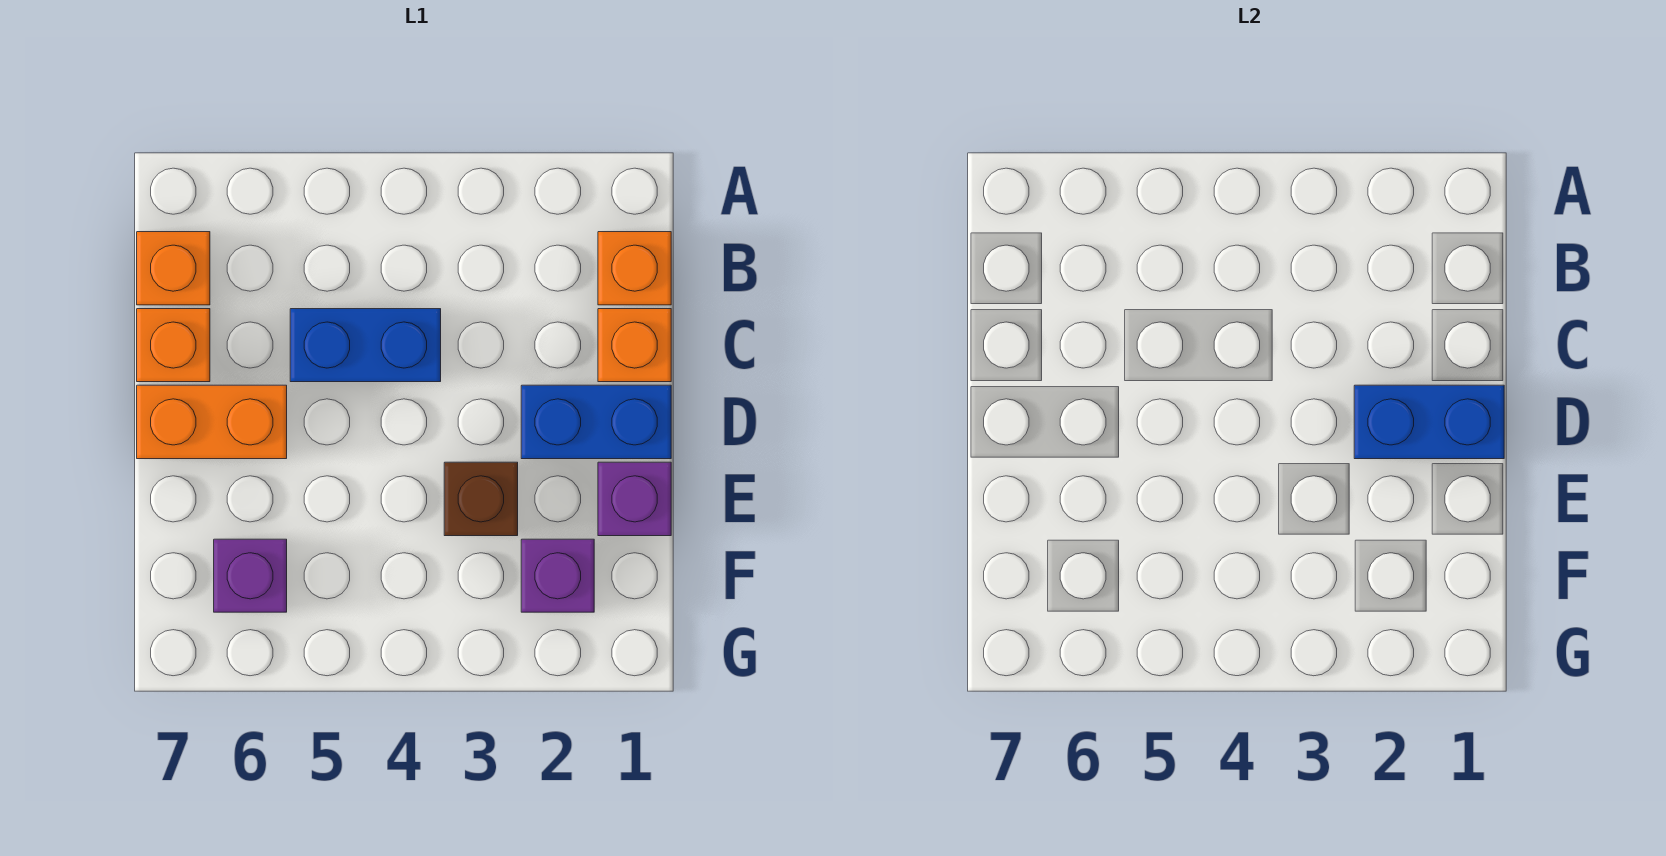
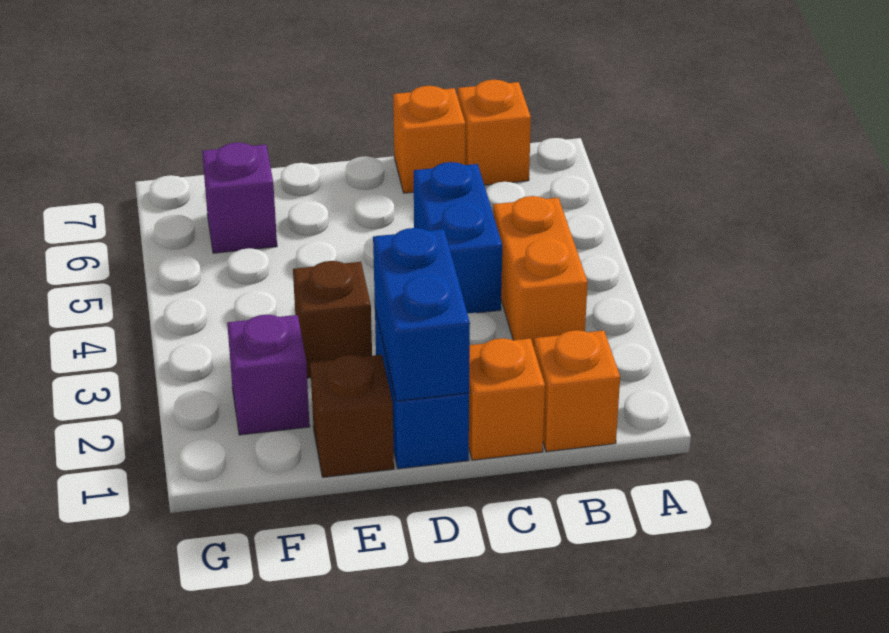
orange 1x2 brick [137,385,287,459] -> orange 1x2 brick moved to [493,196,588,347]
purple 1x1 brick [598,462,671,536] -> brown 1x1 brick [310,355,394,477]

